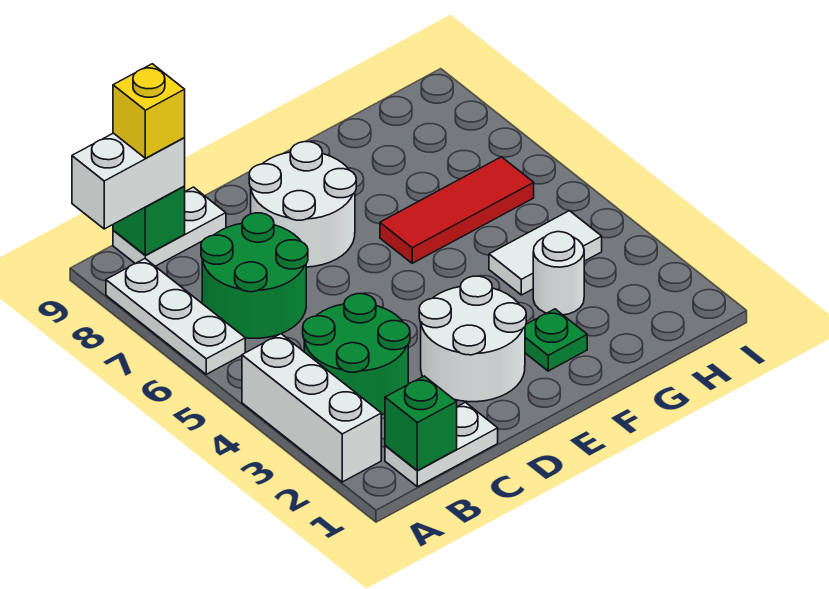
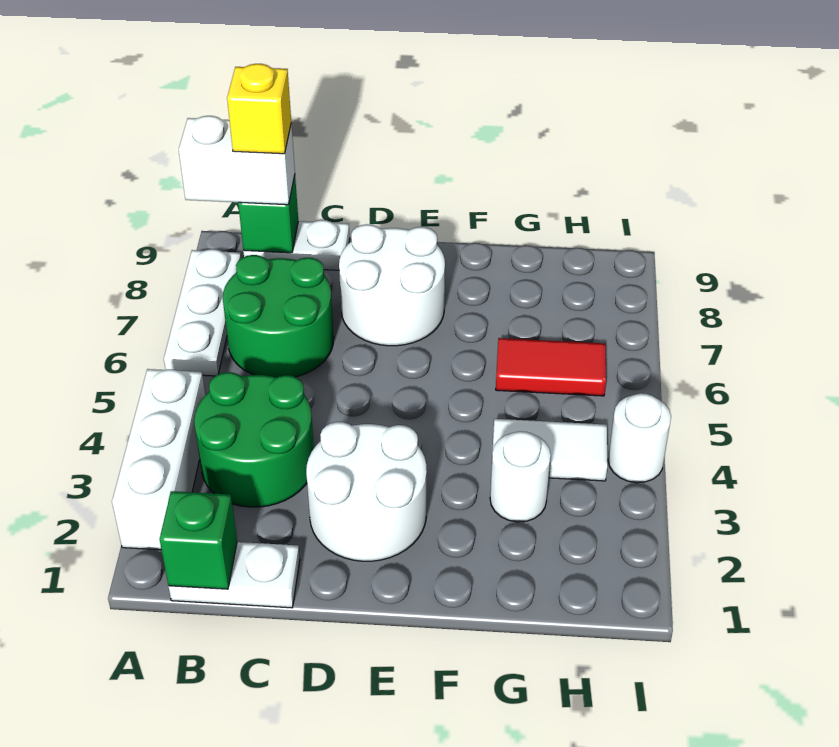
green 1x1 plate [525,309,587,371] -> none
red 1x3 tile [380,157,534,263] -> red 1x2 tile [496,338,606,396]
none -> white 1x1 round brick [608,393,671,483]

